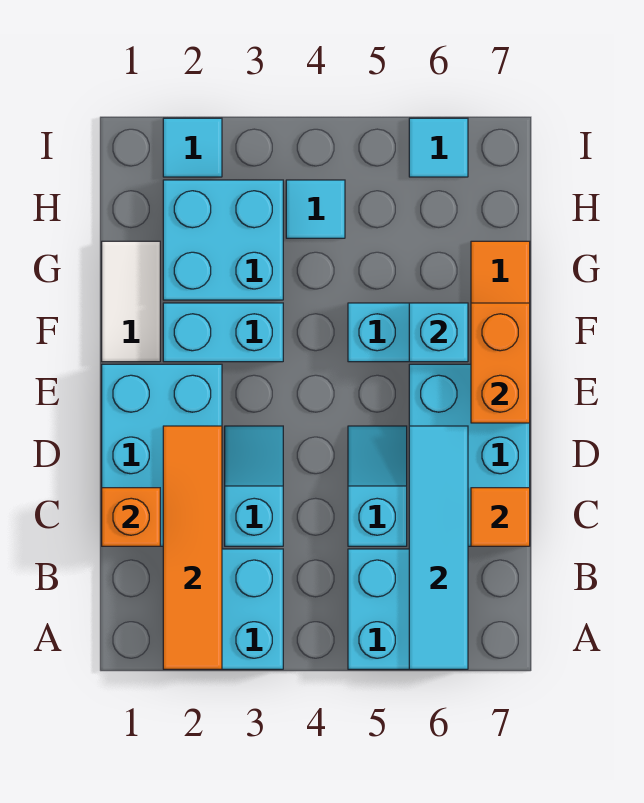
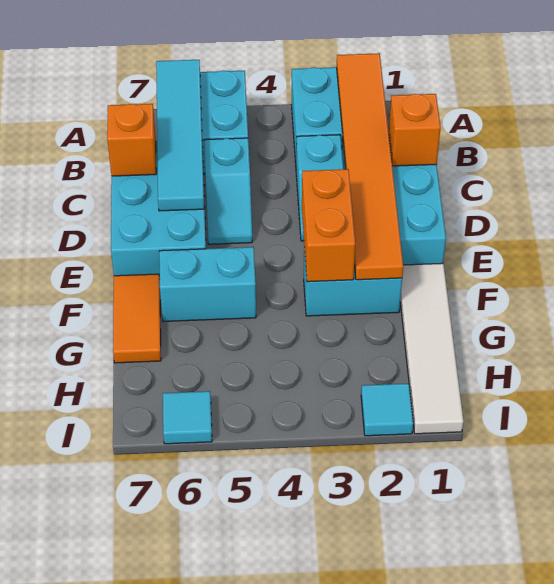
orange 1x4 tile [163,426,222,669] -> orange 1x6 tile [337,53,403,280]
orange 1x1 tile [471,488,530,546] -> orange 1x1 brick [107,104,156,176]
orange 1x2 brick [471,303,530,423] -> orange 1x2 brick moved to [302,169,355,282]
white 1x2 tile [102,241,160,362] -> white 1x4 tile [400,263,464,434]
cyan 1x1 brick [409,303,468,362] -> none
cyan 2x2 brick [163,180,283,300] -> none
cyan 1x1 tile [286,180,345,238] -> none

